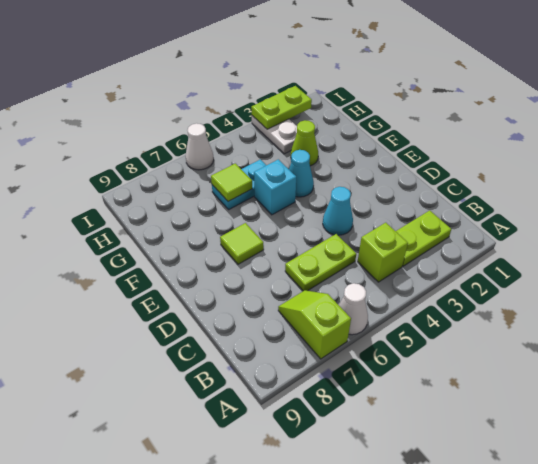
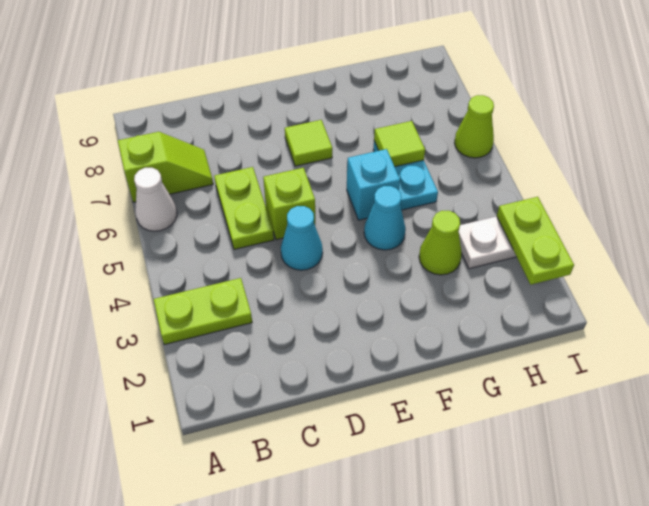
lime 1x2 plate [396,210,451,266] -> lime 1x2 plate turned to [154,278,252,345]
lime 1x1 brick [358,223,408,282] -> lime 1x1 brick moved to [263,168,315,240]
white 1x1 cone [186,123,214,170] -> lime 1x1 cone [454,95,494,158]

